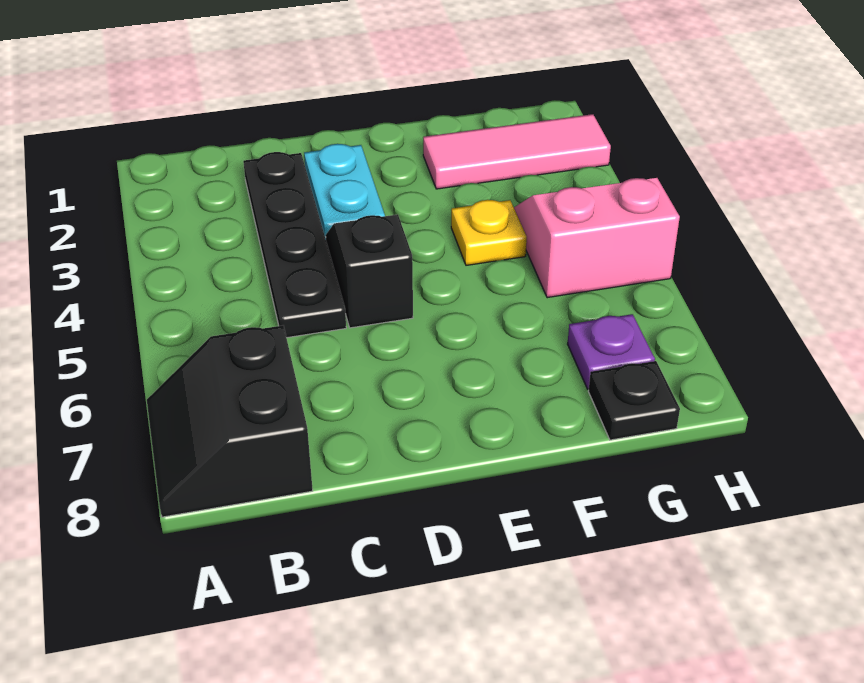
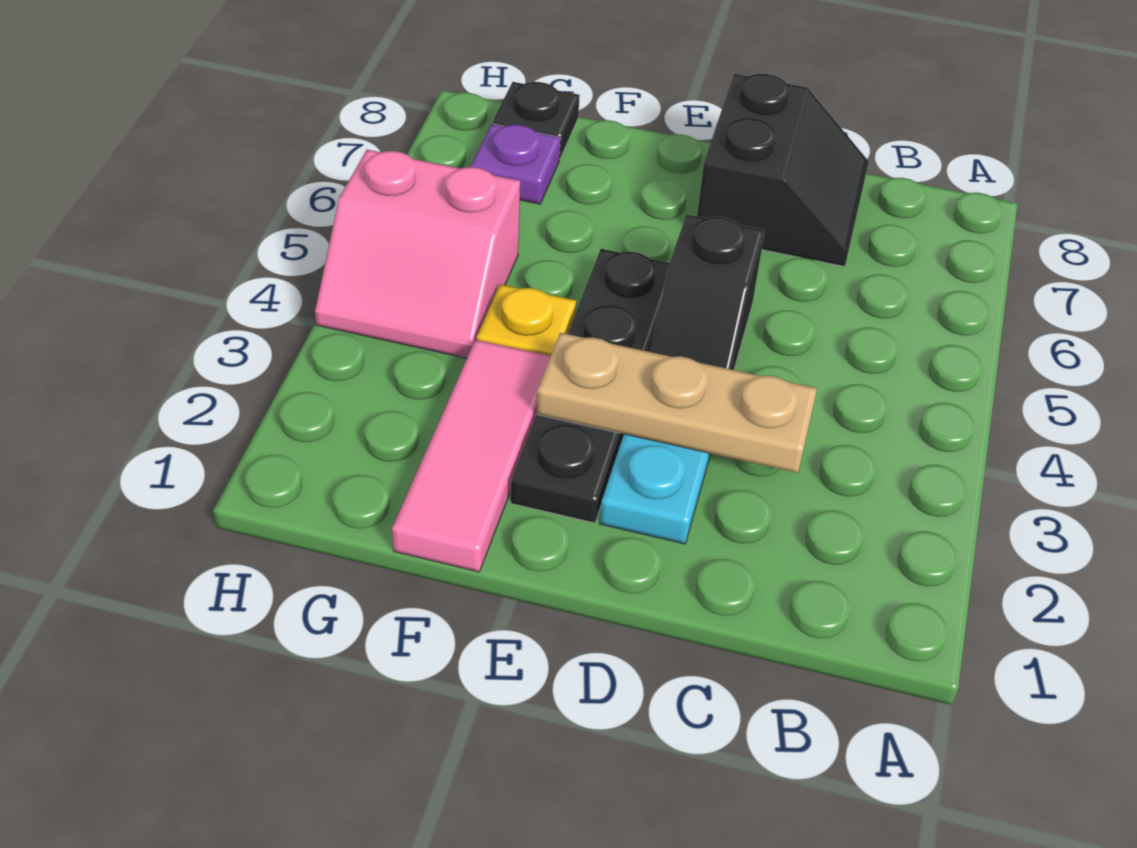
black 2x2 slope [147,326,313,517] -> black 2x2 slope moved to [697,74,869,267]
black 1x4 plate [243,152,346,338] -> black 1x4 plate moved to [511,249,670,523]
none -> tan 1x3 plate [536,333,817,473]
pink 1x3 tile [423,114,611,189] -> pink 1x3 tile turned to [392,340,551,572]

